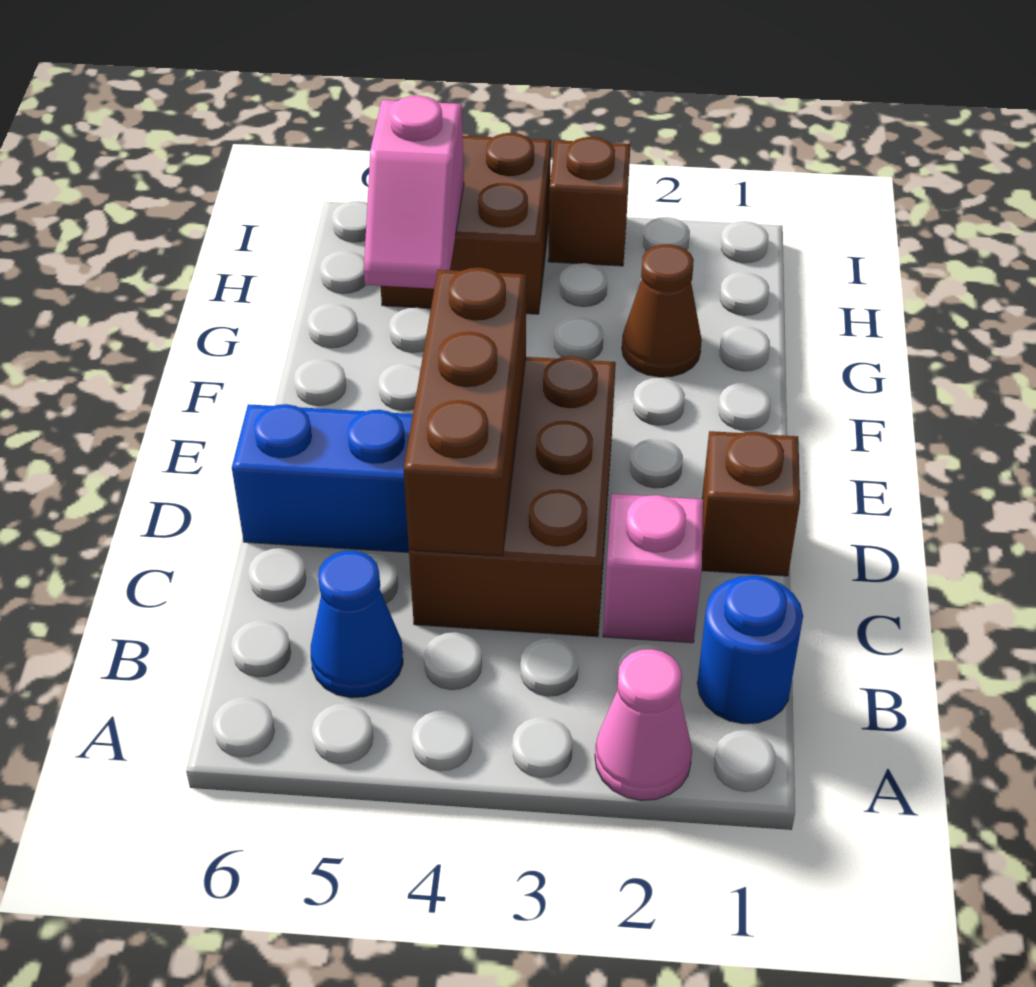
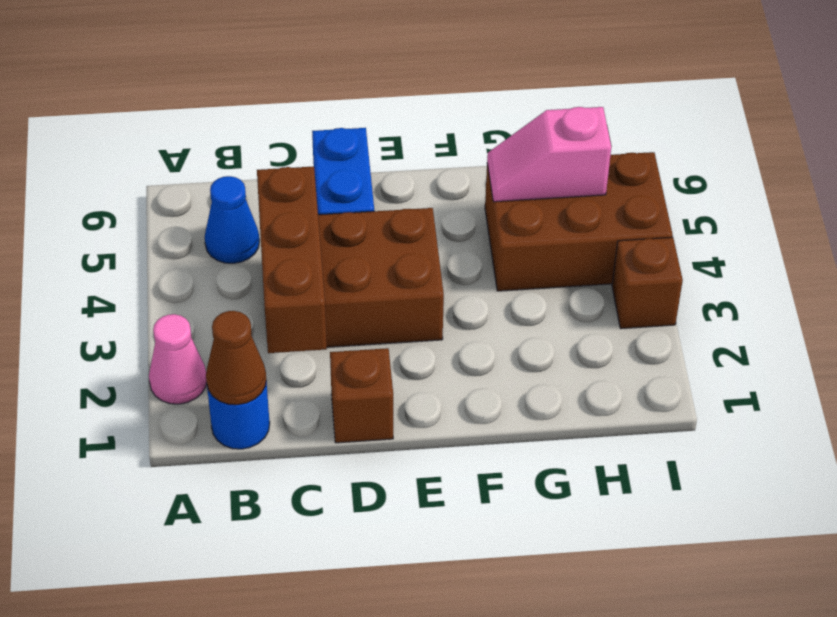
pink 1x1 brick [603,494,703,643] -> none
brown 1x3 brick [404,268,526,556] -> brown 1x3 brick turned to [257,166,327,353]
brown 1x1 cone [622,244,702,377] -> brown 1x1 cone moved to [206,311,266,405]
brown 2x2 brick [380,133,551,314] -> brown 2x3 brick [485,152,673,291]

